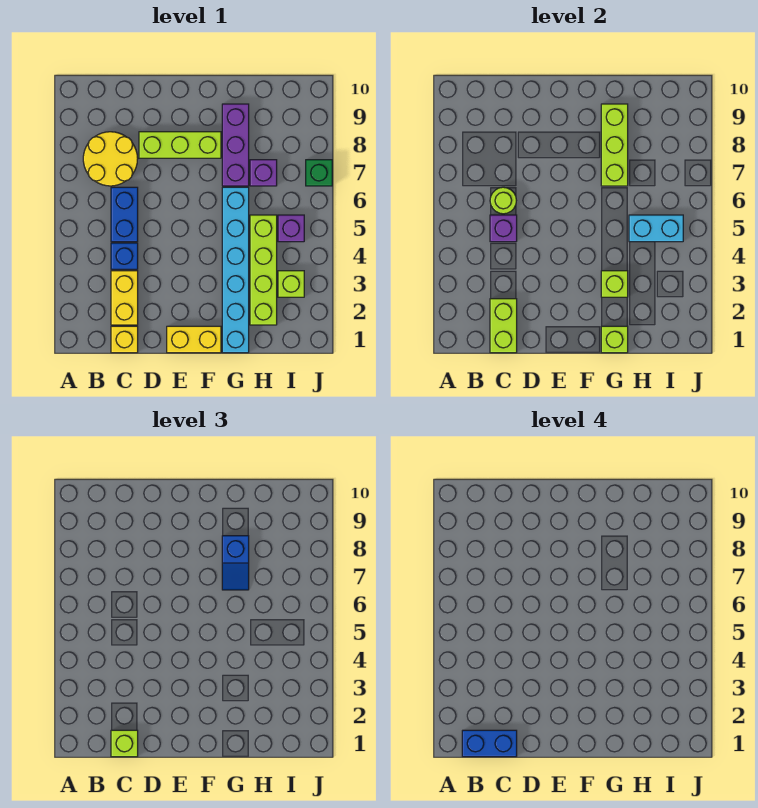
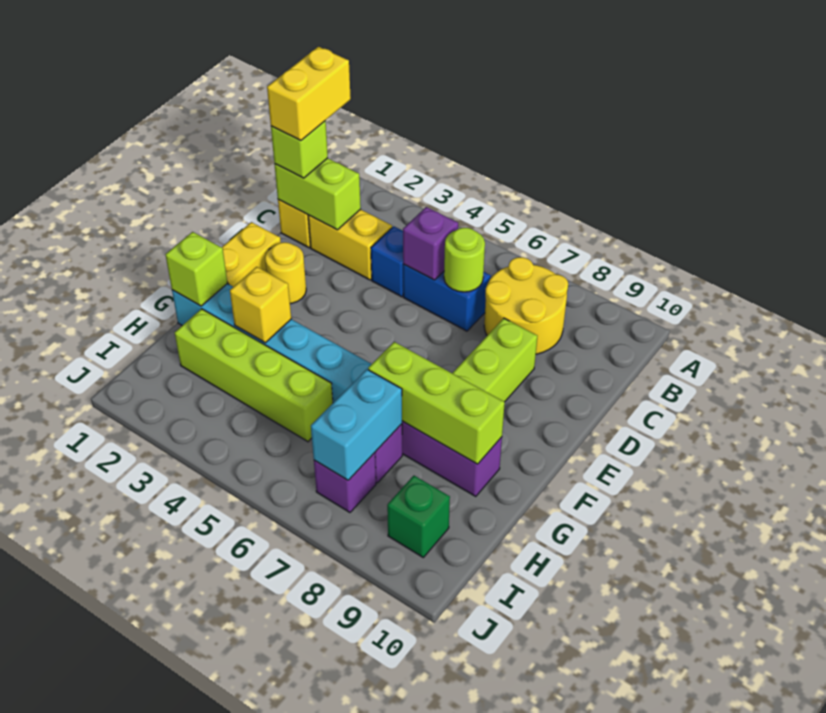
blue 1x2 brick [462,730,517,757] -> yellow 1x2 brick [267,47,351,141]
none -> yellow 1x1 round brick [265,242,306,304]
lime 1x1 brick [601,271,628,297] -> yellow 1x1 brick [230,267,291,343]
blue 1x2 slope [222,536,249,590] -> none
cyan 1x2 brick [629,215,683,242] -> cyan 1x2 brick moved to [311,369,402,480]
lime 1x1 brick [278,271,304,297] -> none
purple 1x1 brick [278,215,304,242] -> purple 1x1 brick moved to [314,453,376,512]
green 1x1 brick [306,160,332,186] -> green 1x1 brick moved to [387,476,450,557]

